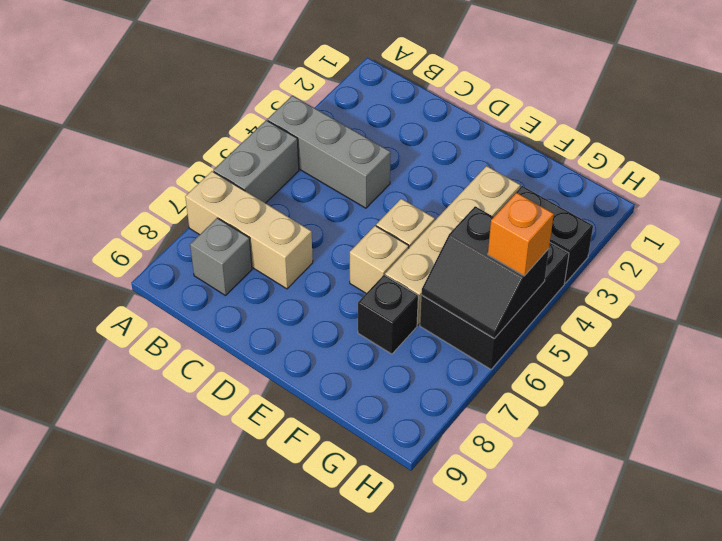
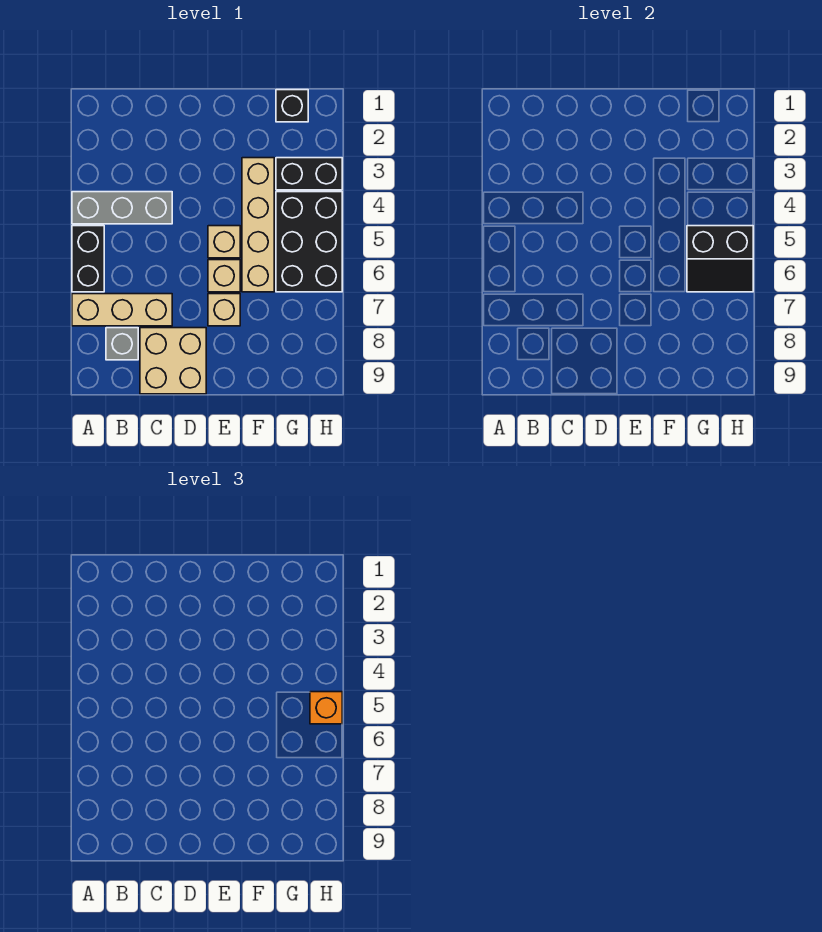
grey 1x2 brick [213,120,299,203] -> black 1x2 brick [72,226,104,292]
none -> tan 2x2 brick [140,328,206,394]
none -> tan 1x1 brick [208,294,240,326]
black 1x1 brick [358,275,418,354] -> black 1x1 brick moved to [276,90,308,122]

